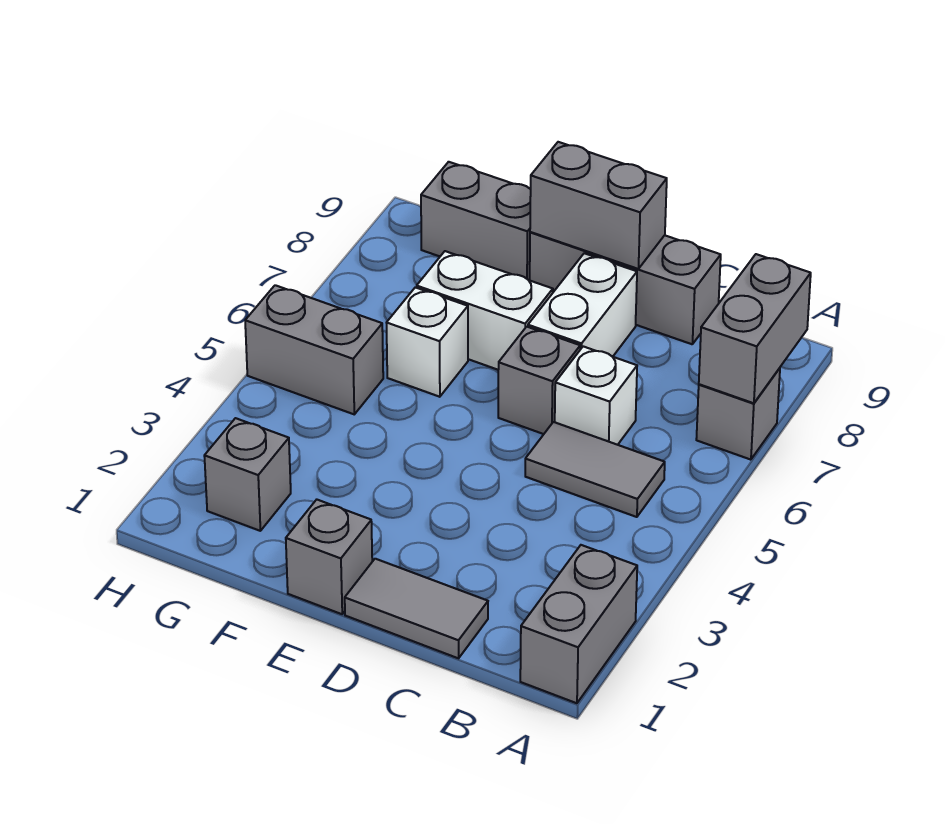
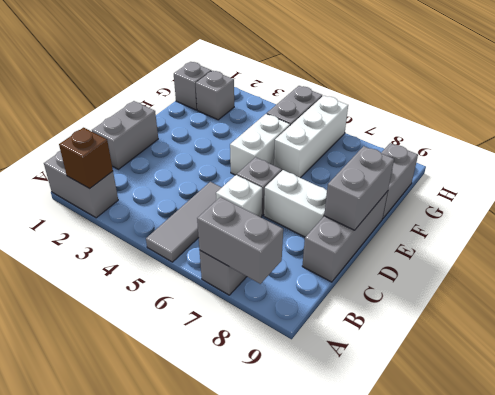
none -> brown 1x1 brick [59,128,113,189]
grey 1x2 tile [525,422,665,517] -> grey 1x3 tile [146,182,222,262]
grey 1x2 tile [345,559,488,658] -> grey 1x2 brick [92,101,158,169]
grey 1x1 brick [286,500,372,614] -> grey 1x1 brick moved to [174,62,211,110]
white 1x2 brick [417,251,553,370] -> white 1x2 brick moved to [230,114,290,175]
white 1x1 brick [387,287,468,397] -> white 1x3 brick [274,96,348,178]

